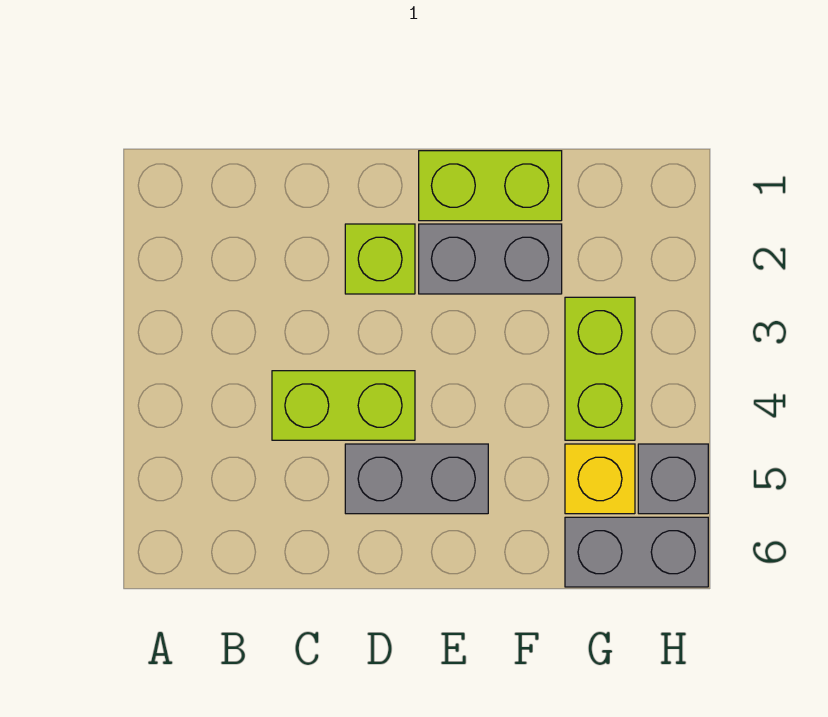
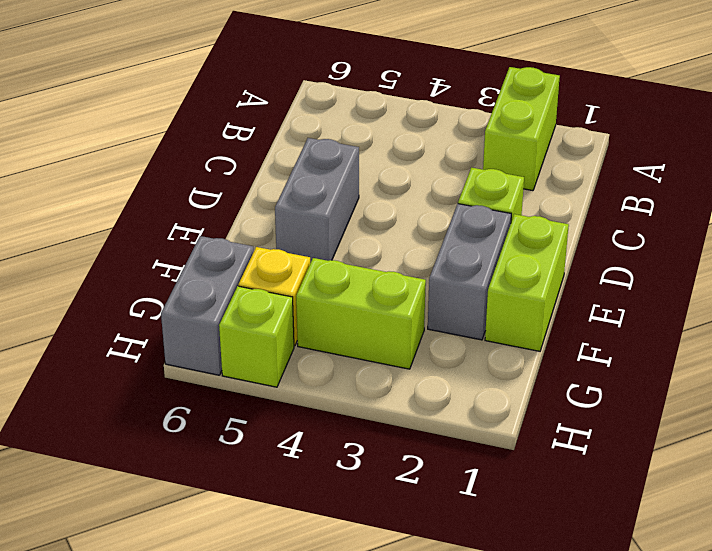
lime 1x2 brick [272,371,415,440] -> lime 1x2 brick moved to [483,67,560,191]
grey 1x1 brick [638,444,708,514] -> lime 1x1 brick [219,286,294,387]

